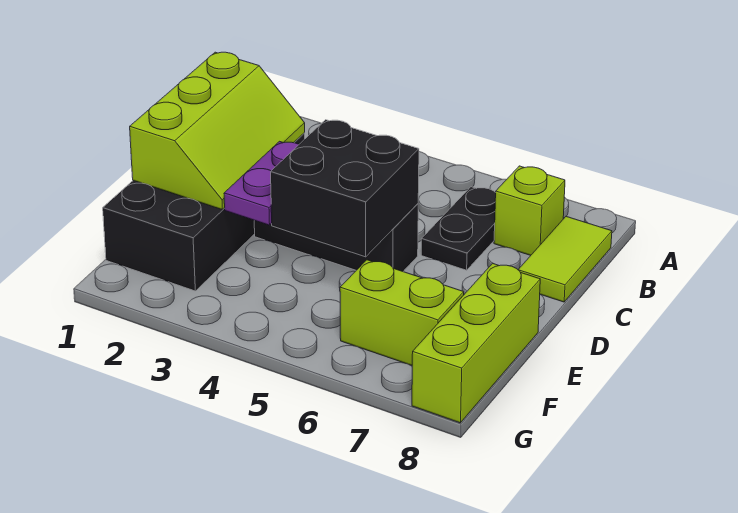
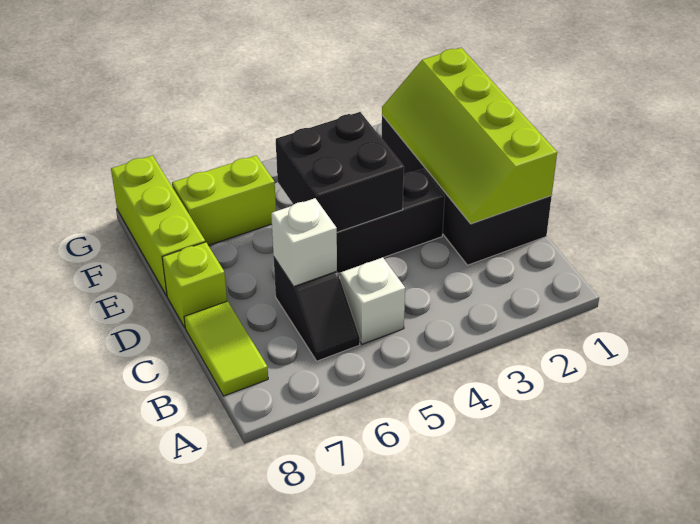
none -> white 1x1 brick [340,257,405,344]
black 1x2 plate [421,187,496,270] -> black 1x2 slope [274,258,360,361]
lime 1x1 brick [494,166,565,255] -> lime 1x1 brick moved to [162,242,227,327]
lime 2x3 slope [130,52,305,209] -> lime 2x4 slope [382,48,557,224]
none -> white 1x1 brick [271,198,337,286]
purple 1x2 plate [224,141,299,225] -> none

